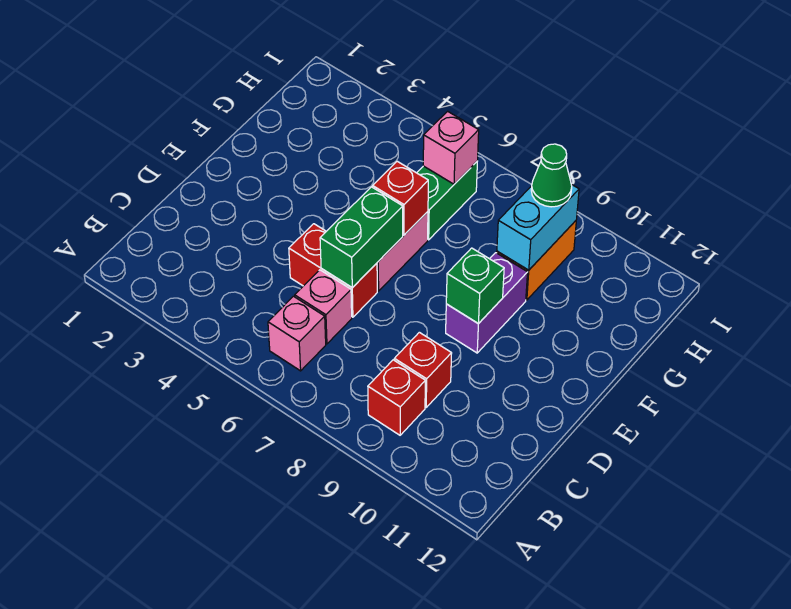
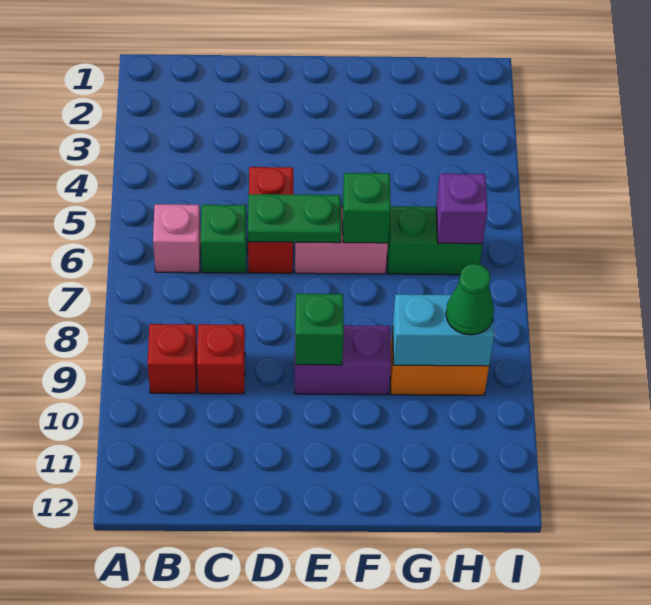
pink 1x1 brick [295,270,352,344] -> green 1x1 brick [201,205,247,273]
green 1x2 brick [320,187,403,288] -> green 1x2 plate [248,194,341,243]
red 1x1 brick [373,161,428,235] -> green 1x1 brick [342,173,391,243]
pink 1x1 brick [423,111,479,184] -> purple 1x1 brick [436,174,487,244]

